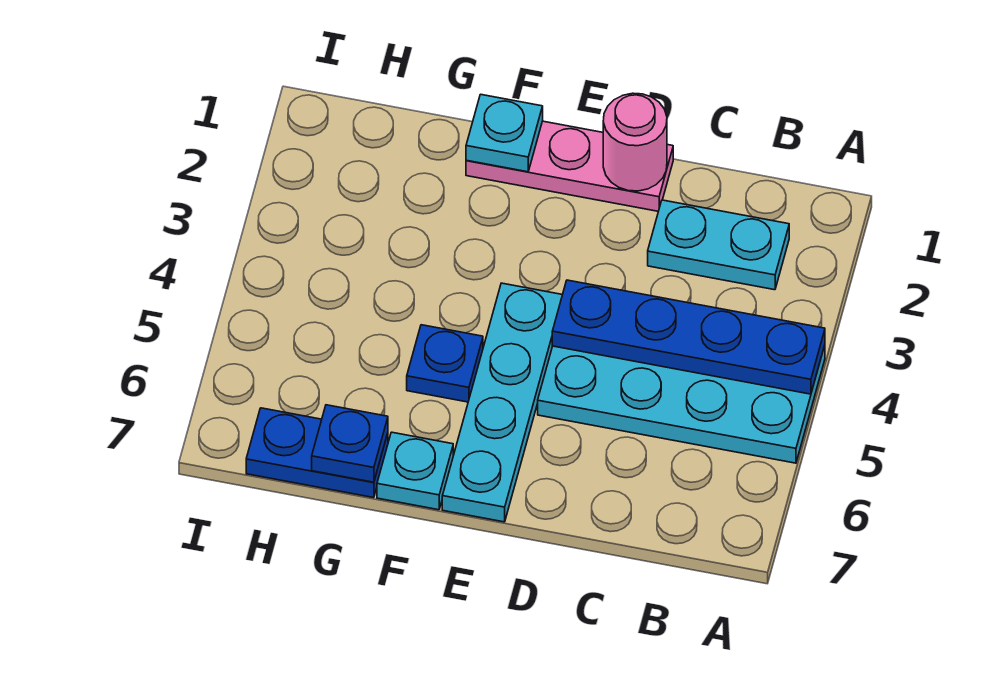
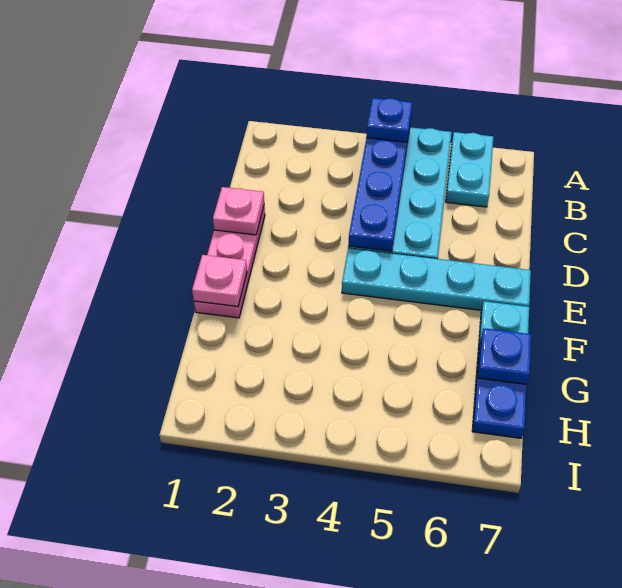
cyan 1x2 plate [648,200,789,290] -> cyan 1x2 plate moved to [446,132,493,207]
pink 1x1 round brick [603,93,667,191] -> pink 1x1 plate [213,187,264,235]
cyan 1x1 plate [466,94,543,172] -> pink 1x1 plate [192,255,247,307]
blue 1x1 plate [407,325,483,402] -> blue 1x1 plate moved to [366,98,412,142]

